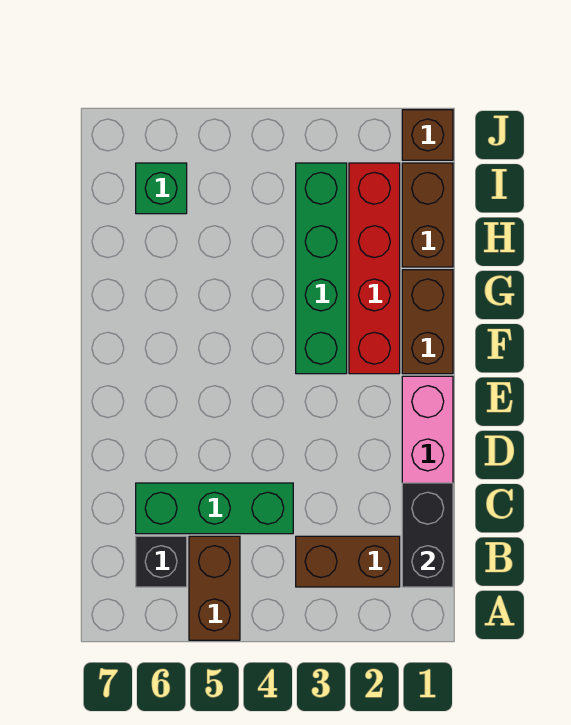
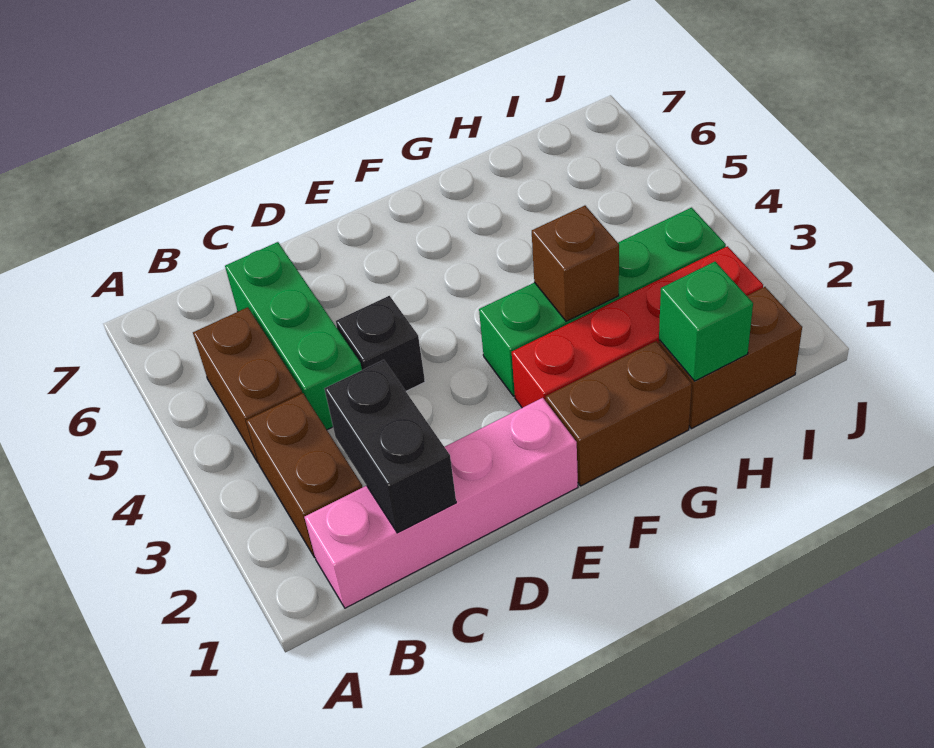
brown 1x2 brick [189,536,240,640] -> brown 1x2 brick turned to [193,307,302,462]
black 1x2 brick [402,483,453,587] -> black 1x2 brick turned to [325,360,456,533]
black 1x1 brick [136,536,187,587] -> black 1x1 brick moved to [336,296,425,391]
green 1x1 brick [136,163,187,214] -> green 1x1 brick moved to [659,262,753,381]
brown 1x1 brick [402,110,453,160] -> brown 1x1 brick moved to [532,206,619,321]

